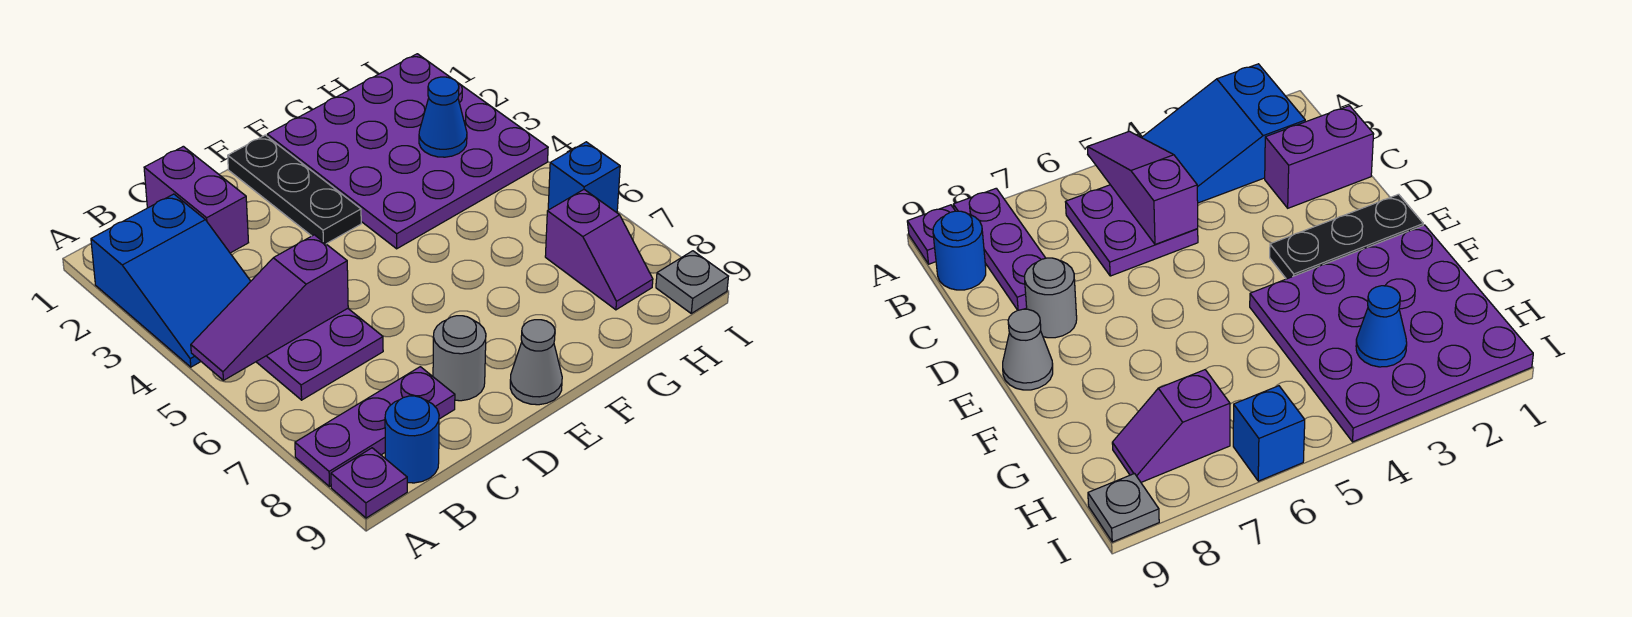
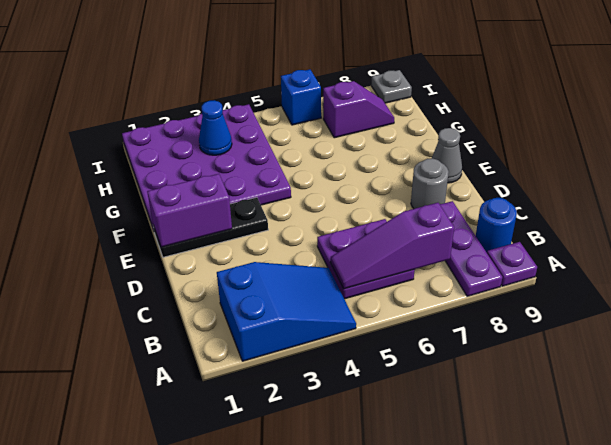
purple 1x3 slope [191,235,348,380] -> purple 1x3 slope turned to [330,203,454,289]
purple 1x2 brick [144,146,249,253] -> purple 1x2 brick moved to [147,174,232,247]

